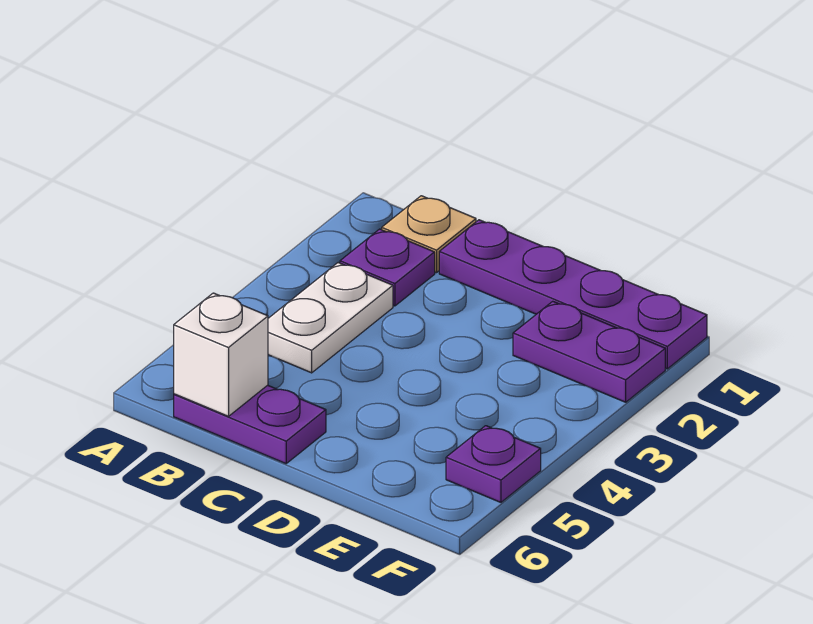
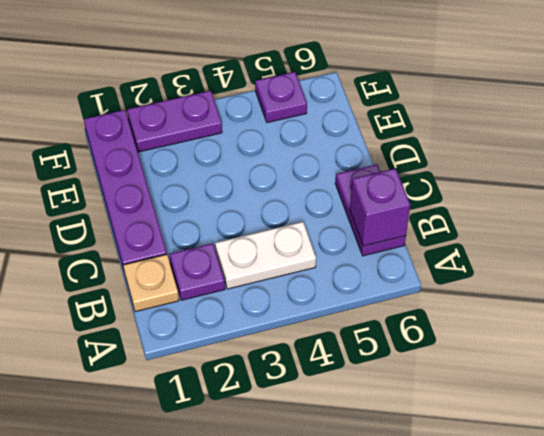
white 1x1 brick [174,293,268,416] -> purple 1x1 brick [350,168,410,246]
purple 1x2 plate [513,301,665,402] -> purple 1x2 plate turned to [127,91,222,152]

